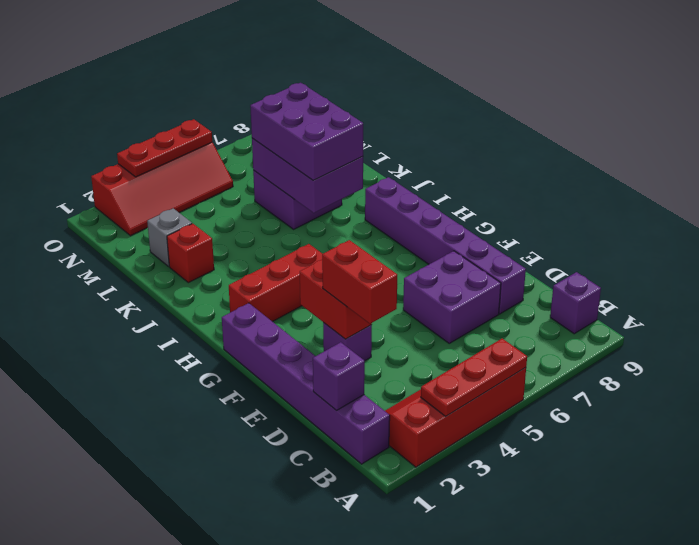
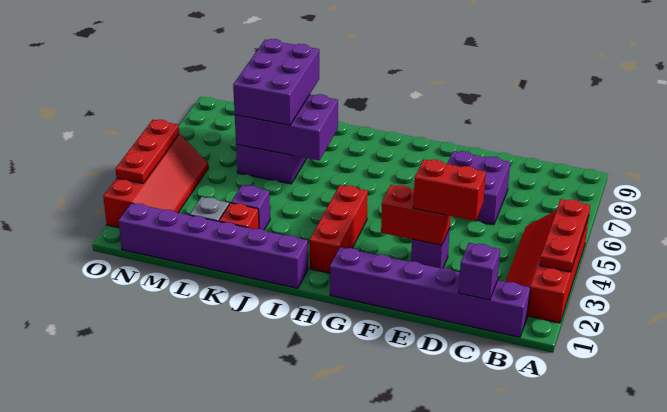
purple 1x1 brick [550,272,601,334] -> purple 1x1 brick moved to [231,185,270,230]
purple 1x6 brick [365,177,526,314] -> purple 1x6 brick moved to [119,203,308,288]
purple 2x3 brick [250,83,363,180] -> purple 2x3 brick turned to [233,39,319,125]

